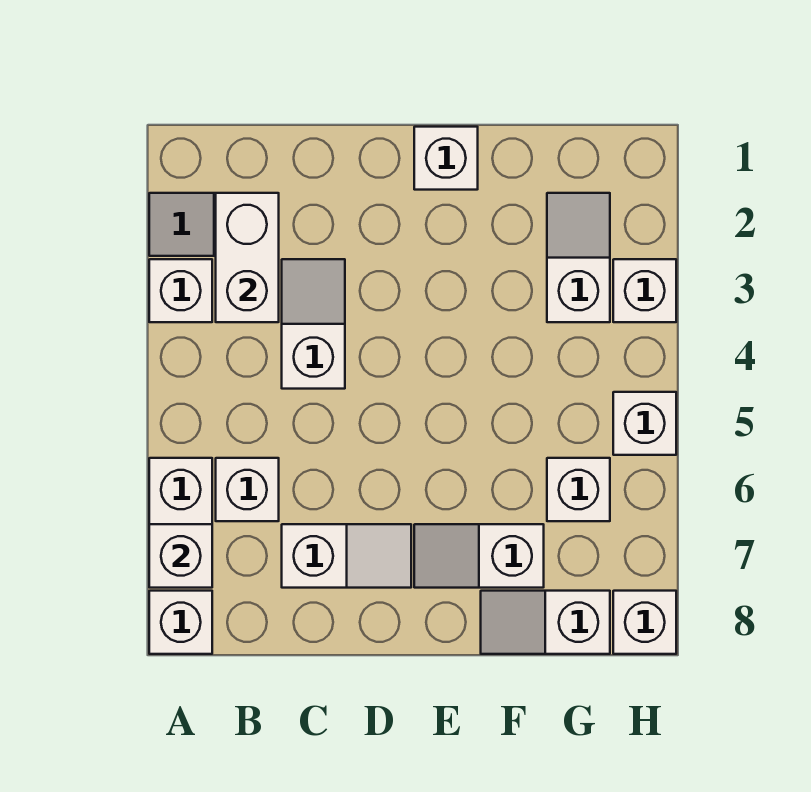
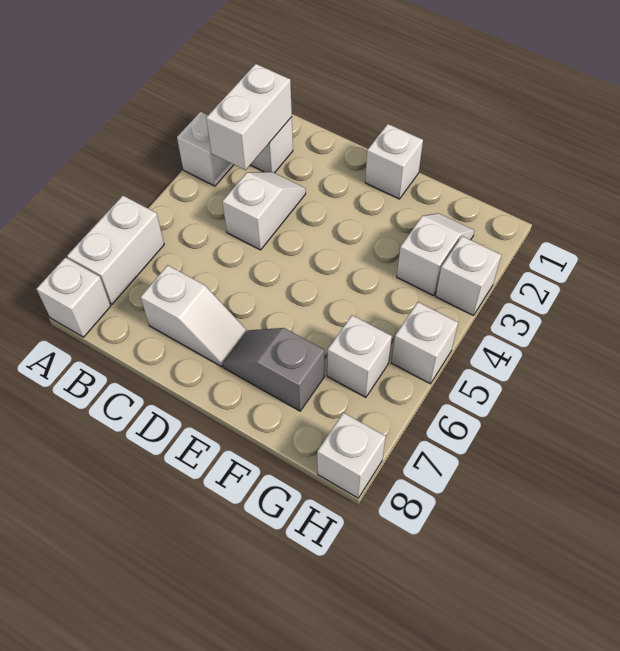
white 1x1 brick [149,524,212,588] -> none
white 1x1 brick [216,458,279,521] -> none
white 1x2 slope [414,524,544,588] -> grey 1x2 slope [223,328,324,411]
white 1x2 slope [481,591,610,654] -> none

